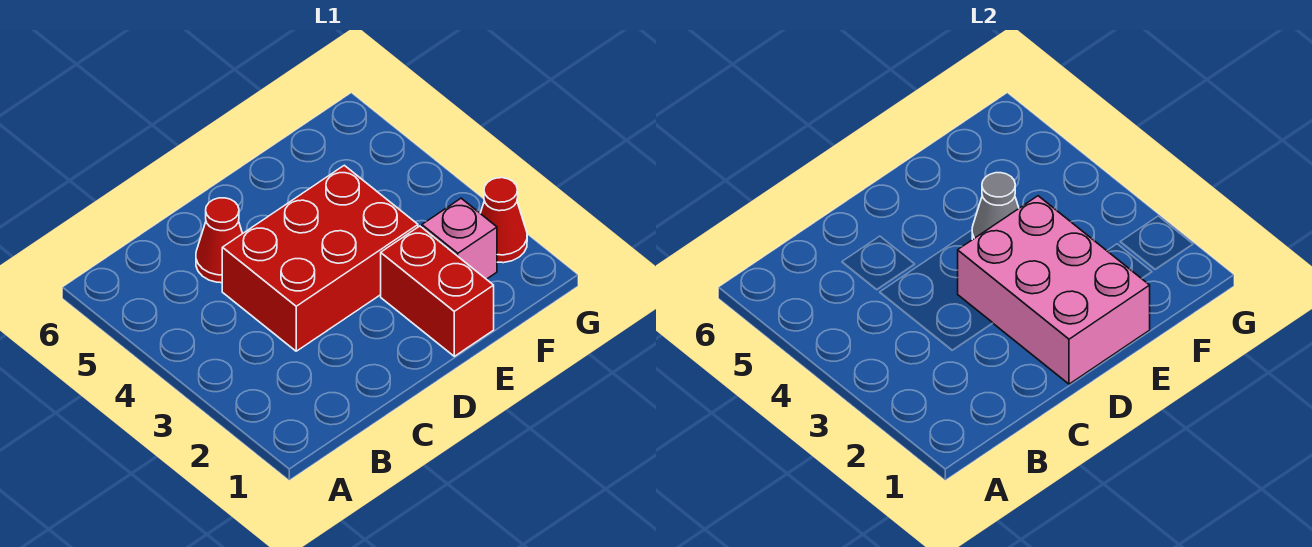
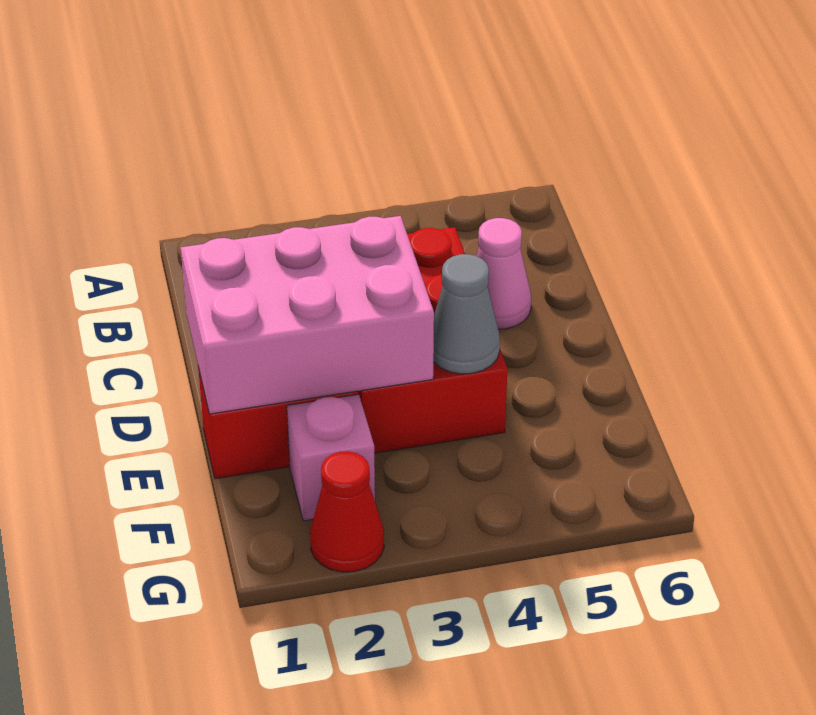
red 1x1 cone [196,198,243,283] -> pink 1x1 cone [476,218,531,329]

